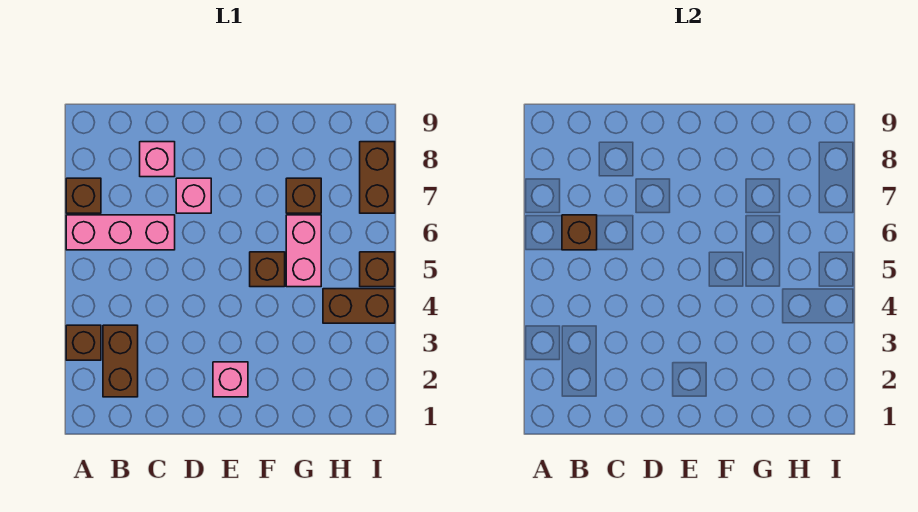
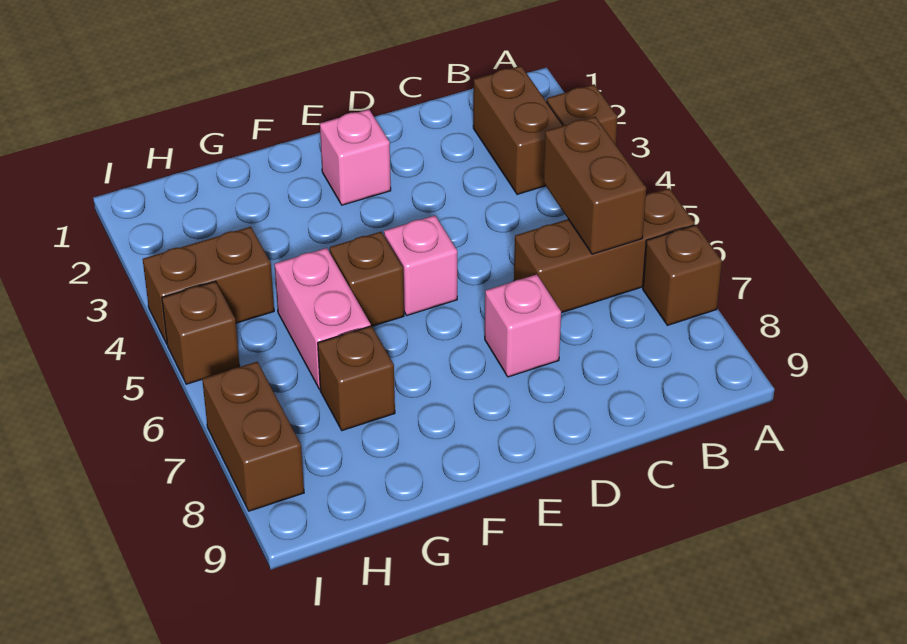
pink 1x3 brick [66,215,175,250] -> brown 1x3 brick [514,188,695,313]
brown 1x1 brick [562,215,597,250] -> brown 1x2 brick [543,117,646,254]
pink 1x1 brick [140,142,175,177] -> pink 1x1 brick moved to [384,215,457,315]

